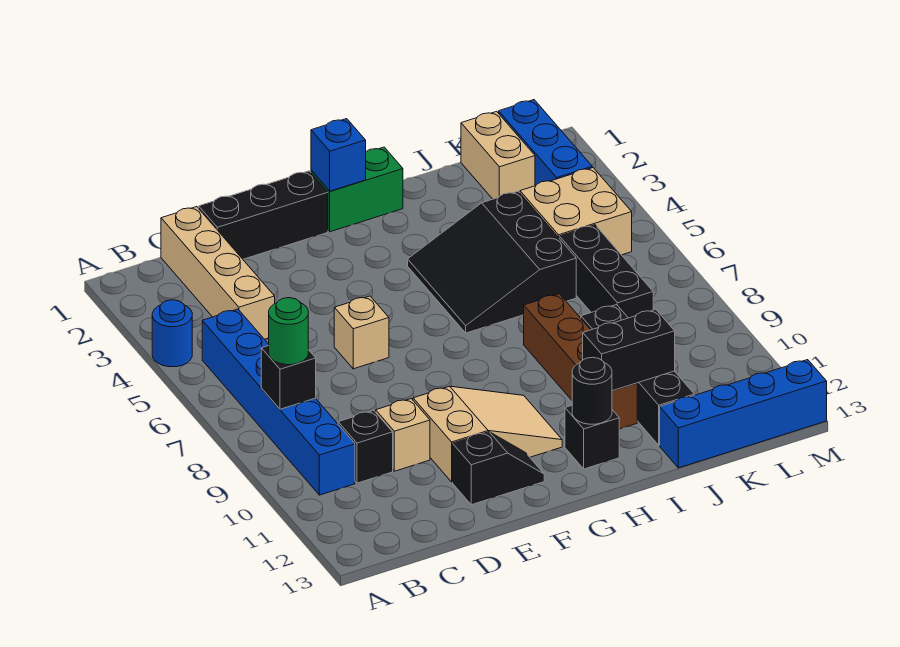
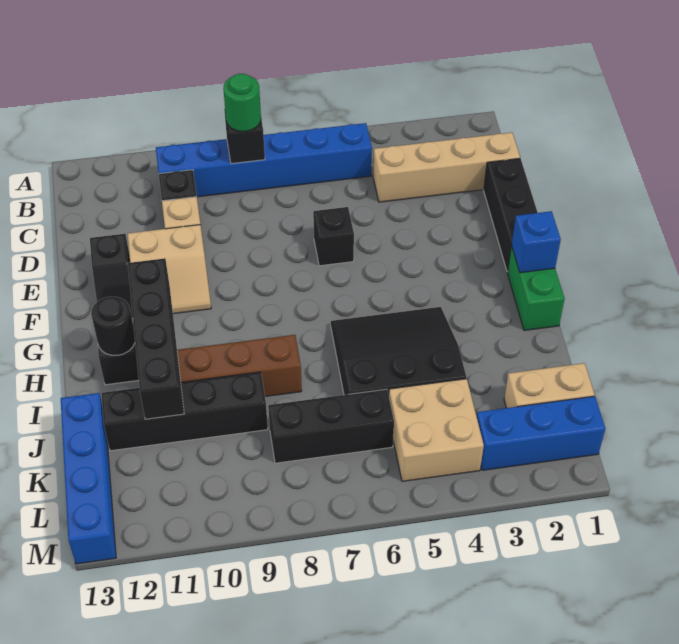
blue 1x1 round brick [152,300,192,367] -> none
tan 1x1 brick [334,296,389,369] -> black 1x1 brick [313,207,354,266]
tan 2x3 slope [413,386,562,482] -> tan 2x2 slope [128,225,211,314]
black 1x2 brick [583,309,675,391] -> black 1x4 brick [128,258,184,419]

